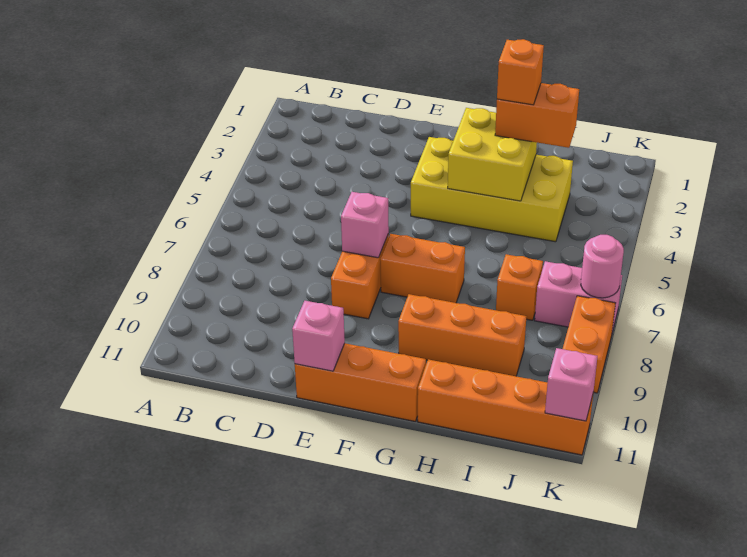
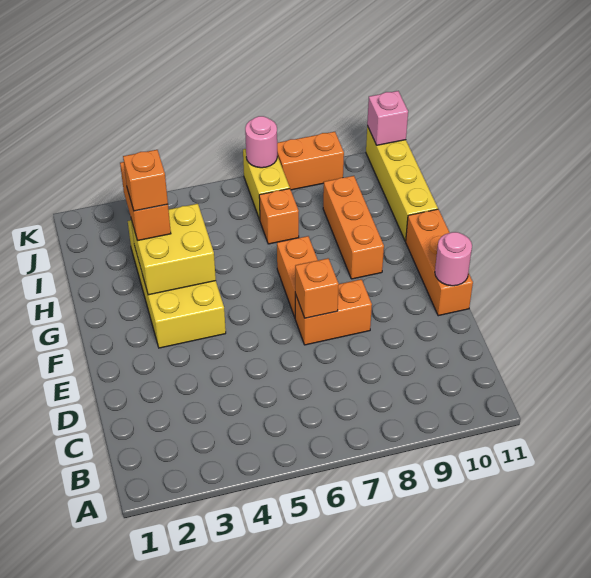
pink 1x1 brick [341,192,389,258] -> orange 1x1 brick [295,258,339,318]
pink 1x1 brick [292,301,345,371] -> pink 1x1 round brick [435,232,472,286]
orange 1x4 brick [418,359,593,455] -> yellow 1x4 brick [366,126,438,241]
pink 1x2 brick [535,261,622,332] -> yellow 1x2 brick [243,149,290,220]

